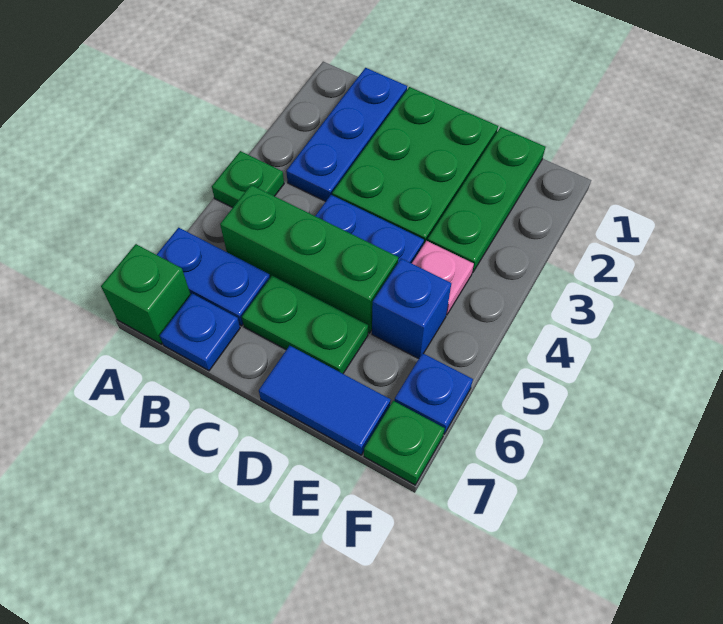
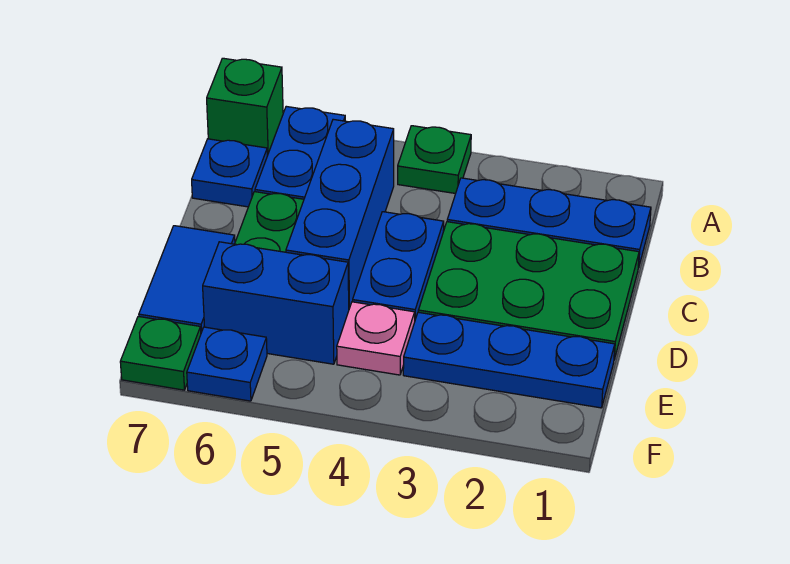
green 1x3 brick [220,185,398,333] -> blue 1x3 brick [286,119,394,308]
green 1x3 plate [428,127,545,273] -> blue 1x3 plate [403,312,615,408]
blue 1x1 brick [372,259,451,359] -> blue 1x2 brick [203,242,349,364]

